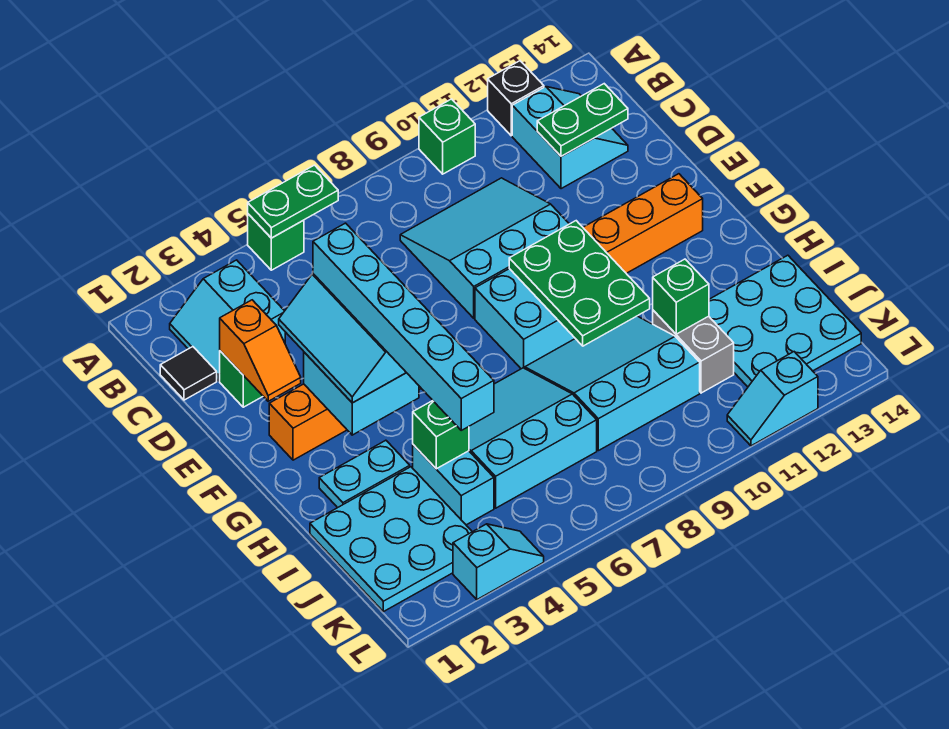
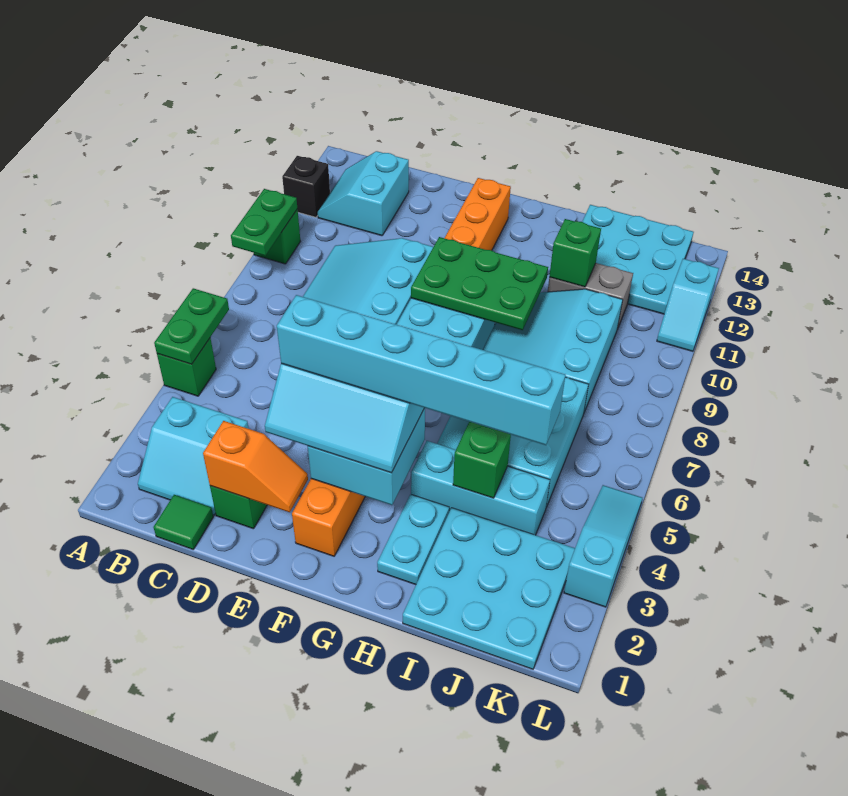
cyan 2x2 slope [512,87,628,189] -> cyan 2x2 slope turned to [318,151,409,236]
black 1x1 tile [160,347,217,400] -> green 1x1 tile [153,495,213,549]
green 1x2 plate [537,84,628,156] -> green 1x2 plate moved to [231,189,297,256]
cyan 1x2 brick [413,445,494,525] -> cyan 1x3 brick [411,441,550,535]
cyan 1x2 slope [453,524,544,600] -> cyan 1x3 slope [564,485,642,607]

